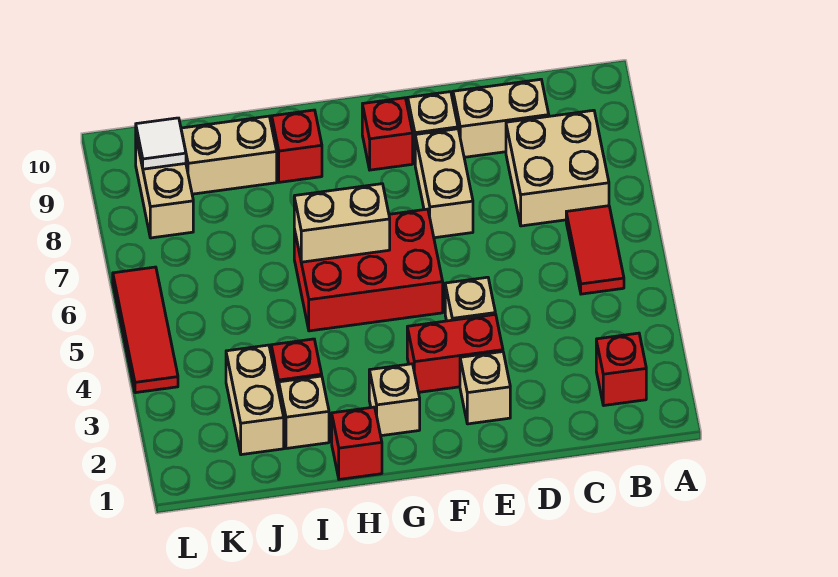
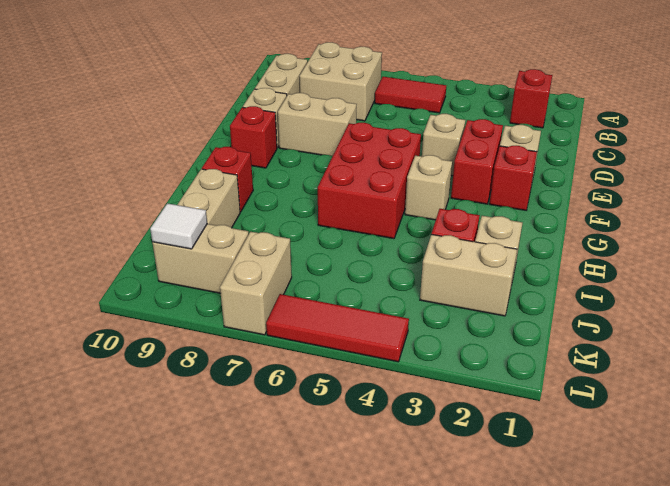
tan 1x1 brick [369,364,420,436] -> tan 1x1 brick moved to [405,155,452,220]
tan 1x2 brick [294,184,390,262] -> tan 1x2 brick moved to [220,232,292,335]
red 1x1 brick [332,407,382,479] -> red 1x1 brick moved to [489,146,537,210]

